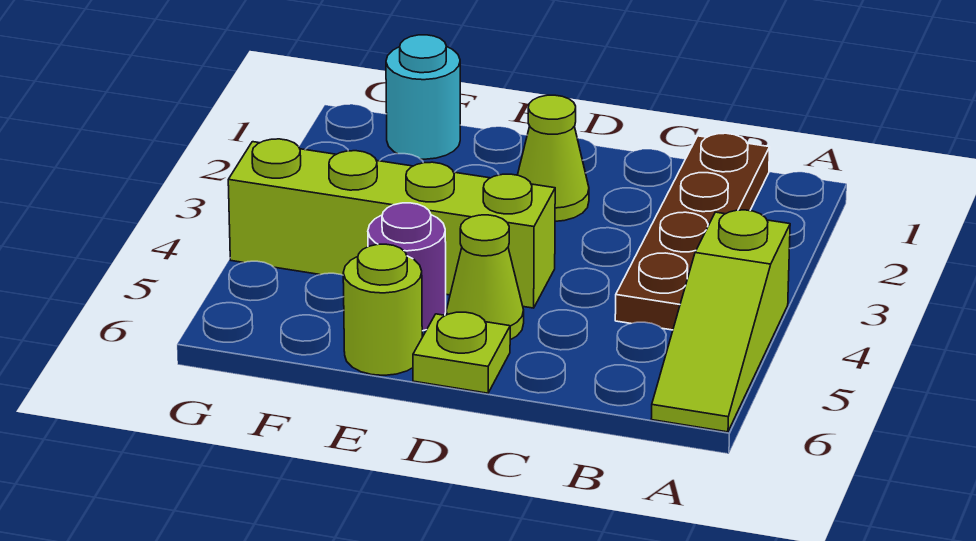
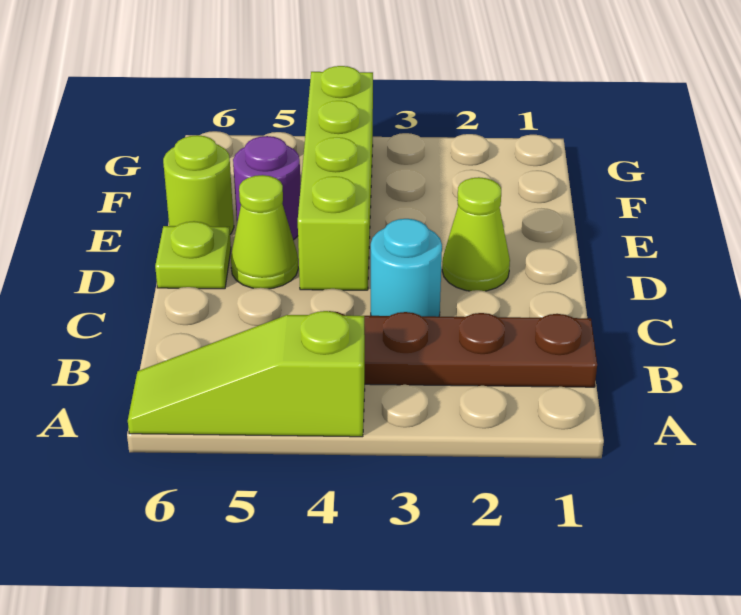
cyan 1x1 round brick [386,35,460,159] -> cyan 1x1 round brick moved to [371,219,442,317]

